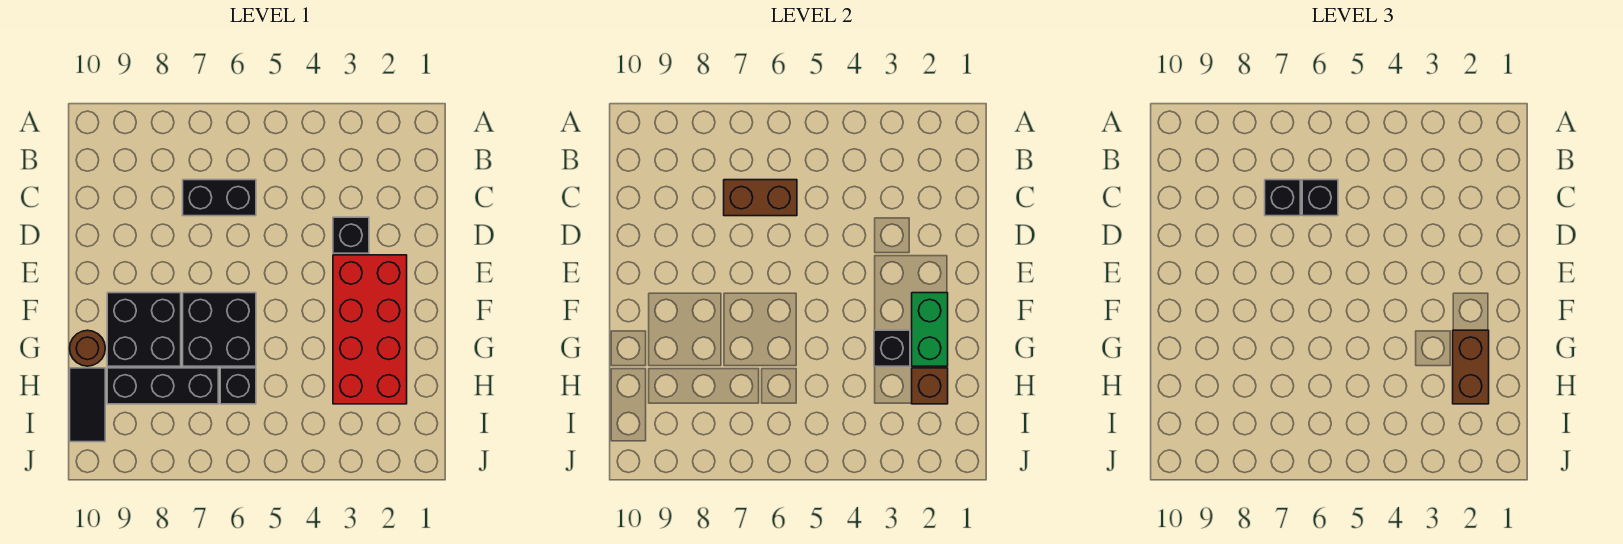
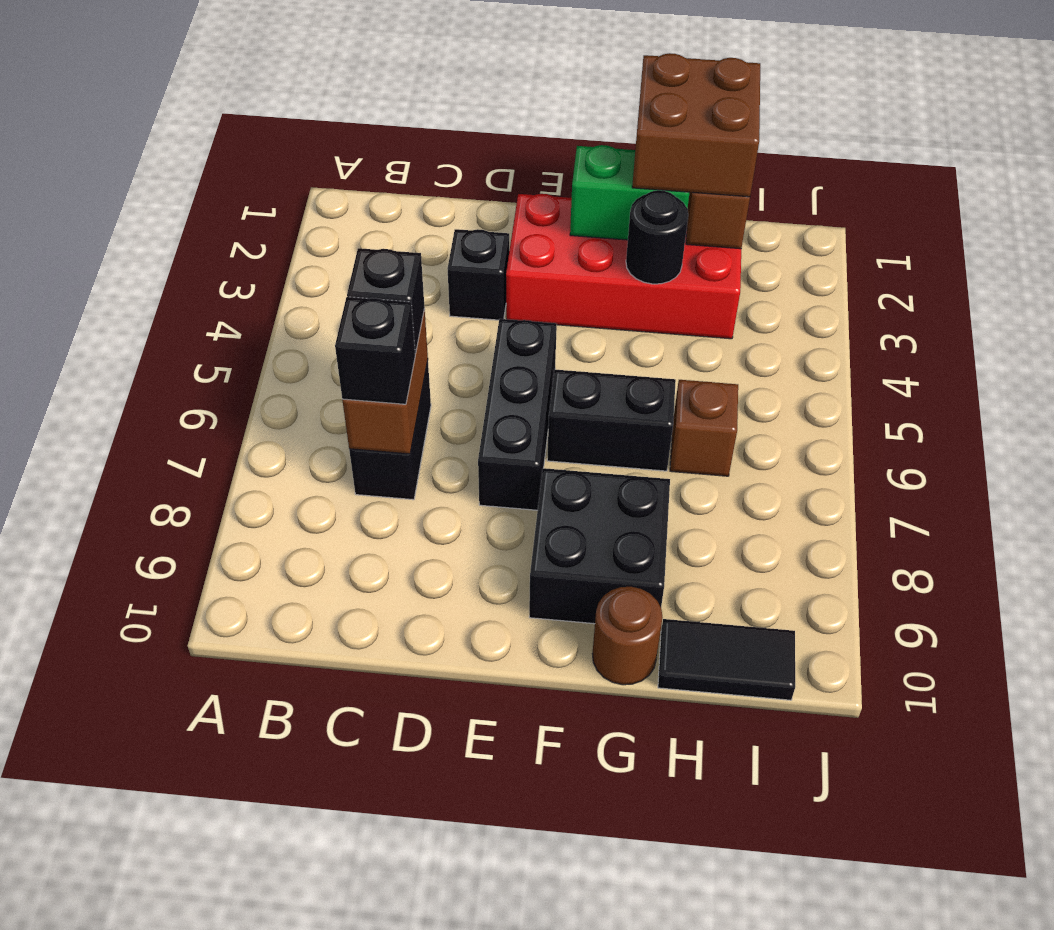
black 2x2 brick [183,293,256,366] -> black 1x2 brick [547,369,676,471]
brown 1x2 brick [1453,330,1489,404] -> brown 2x2 brick [632,53,760,197]
black 1x1 brick [874,330,910,366] -> black 1x1 round brick [626,190,688,284]
black 1x1 brick [220,368,256,404] -> brown 1x1 brick [670,380,738,476]
black 1x3 brick [107,368,218,404] -> black 1x3 brick moved to [478,319,557,510]

